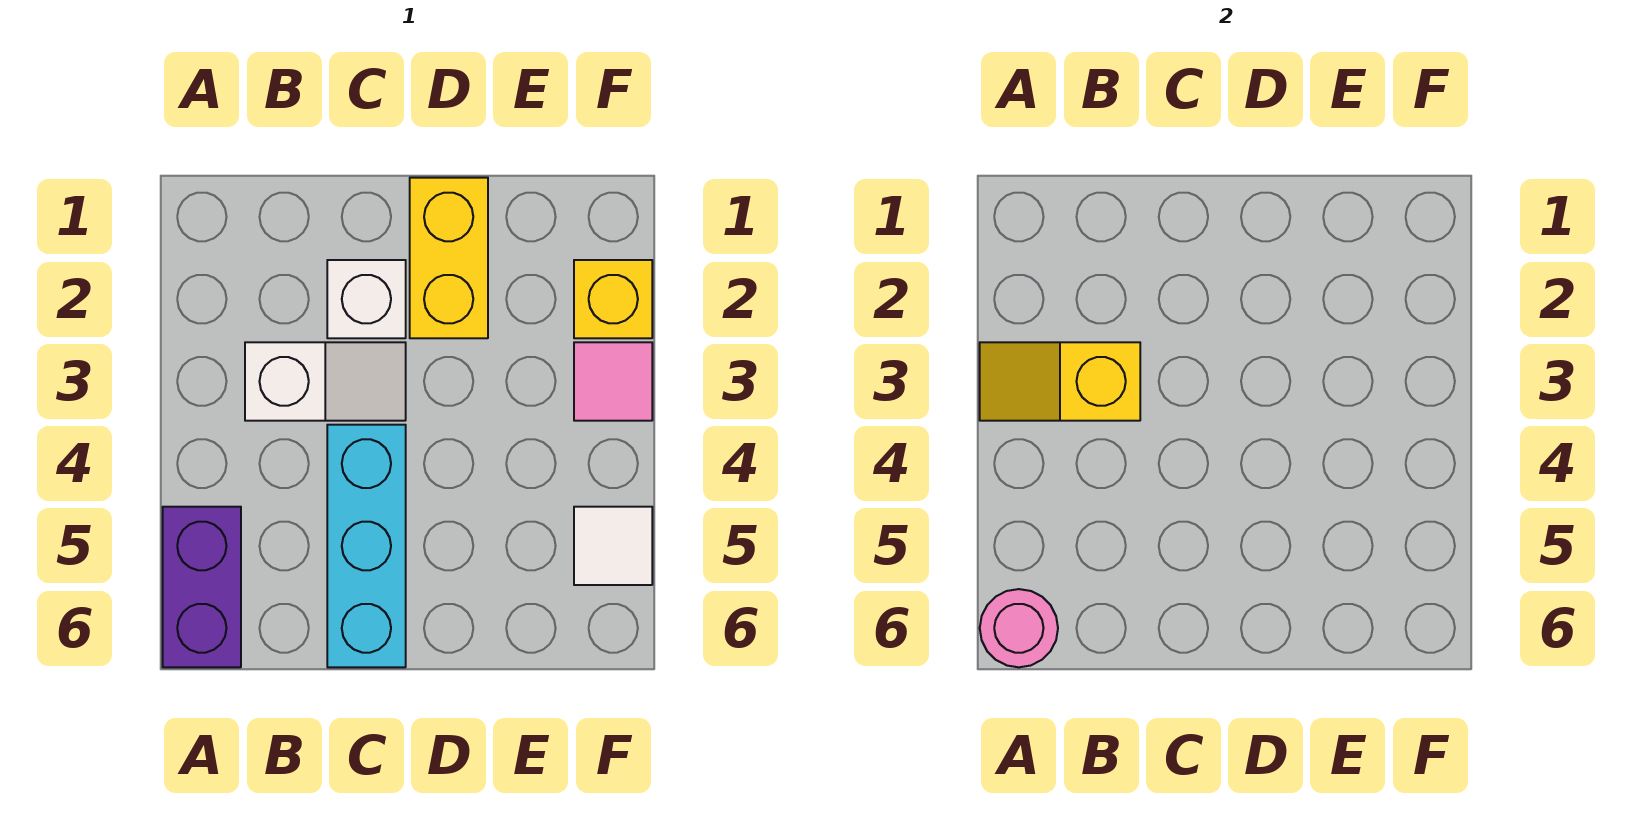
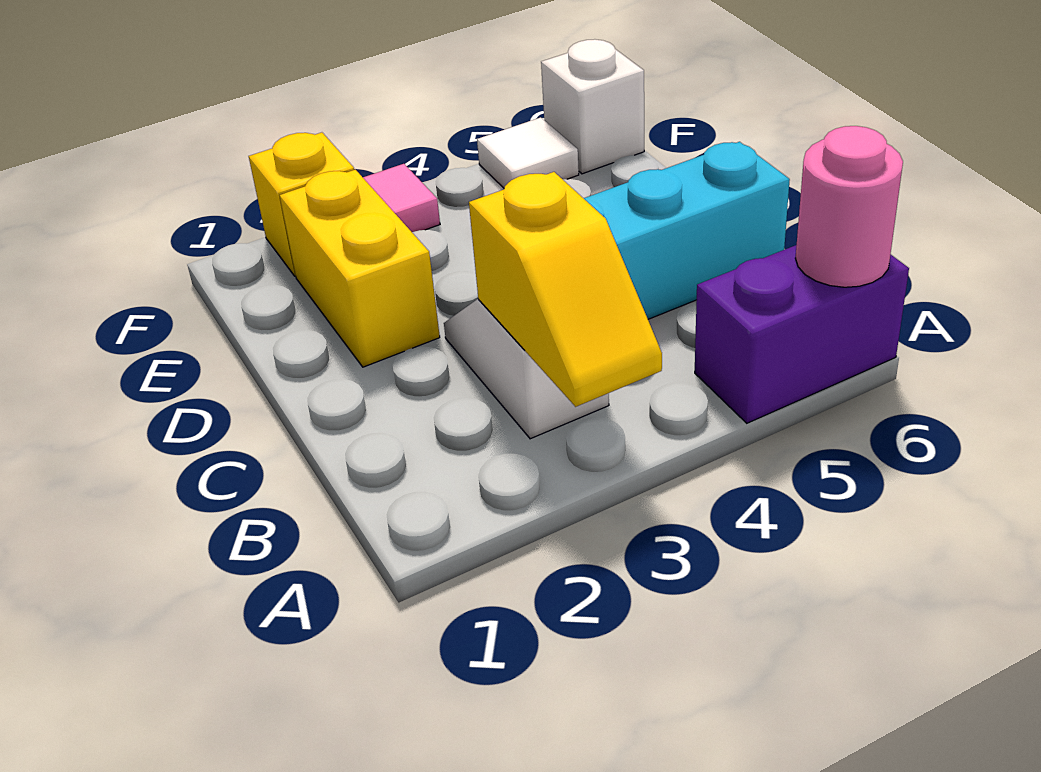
white 1x1 brick [327,260,406,338] -> white 1x1 brick moved to [541,39,644,174]
yellow 1x2 brick [410,178,488,338] -> yellow 1x2 brick turned to [280,170,440,367]

